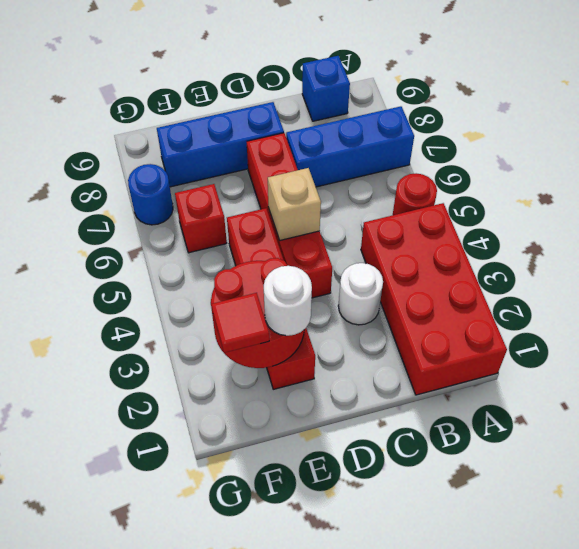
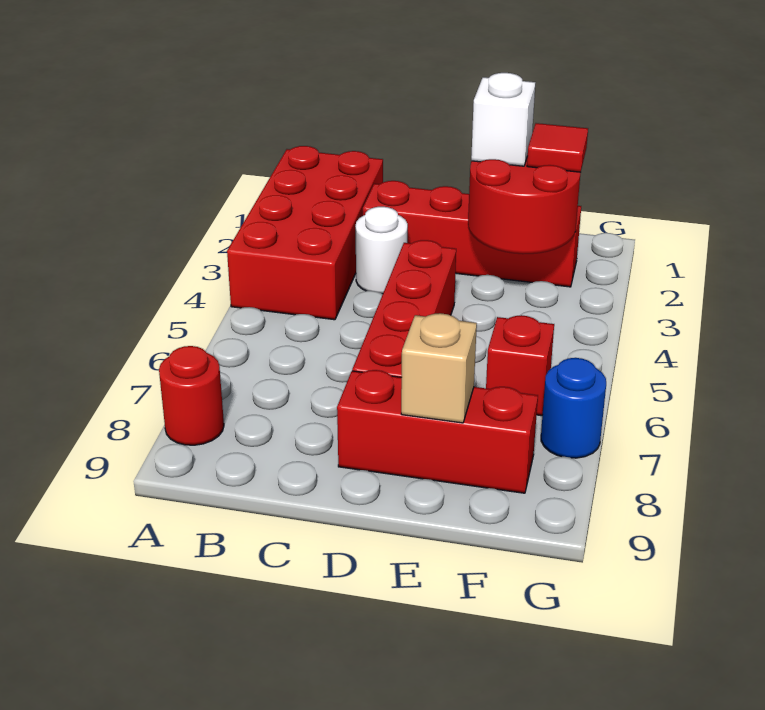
red 1x1 round brick [393,173,437,215] -> red 1x1 round brick moved to [159,346,224,445]
blue 1x3 brick [286,106,414,187] -> none
blue 1x1 brick [302,56,350,121] -> none
tan 1x1 brick [268,168,321,240] -> tan 1x1 brick moved to [401,313,477,423]
blue 1x3 brick [157,102,284,187] -> red 1x3 brick [337,370,538,493]
red 1x4 brick [227,208,315,389] -> red 1x4 brick turned to [363,181,581,287]
white 1x1 round brick [264,266,312,336] -> white 1x1 brick [471,73,535,166]

